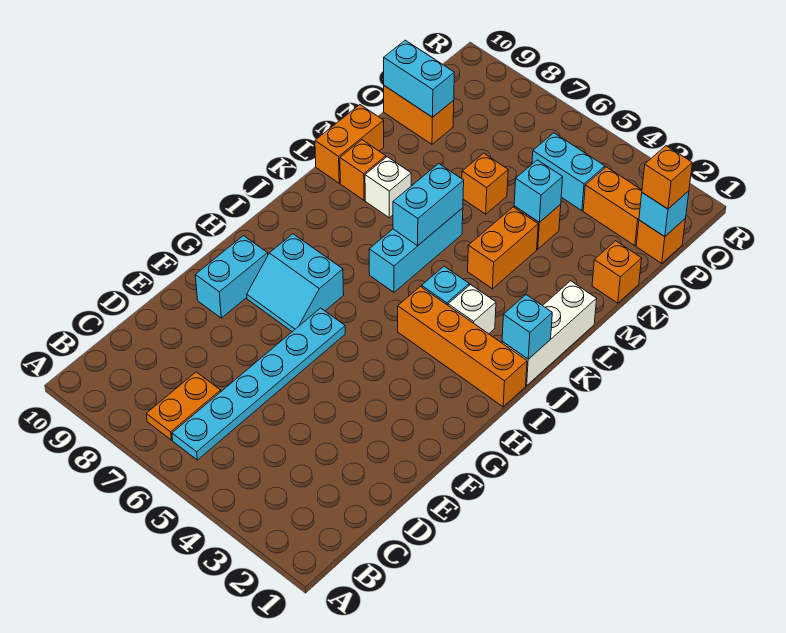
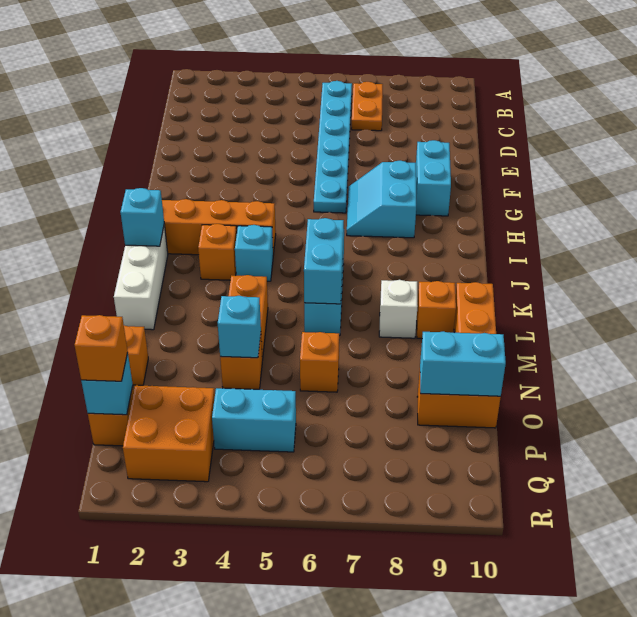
cyan 2x2 slope [247,234,344,332] -> cyan 2x2 slope turned to [347,161,416,238]
white 1x1 brick [448,285,496,334] -> orange 1x1 brick [198,224,237,280]
orange 1x2 brick [583,167,642,246] -> orange 2x2 brick [123,385,215,482]

